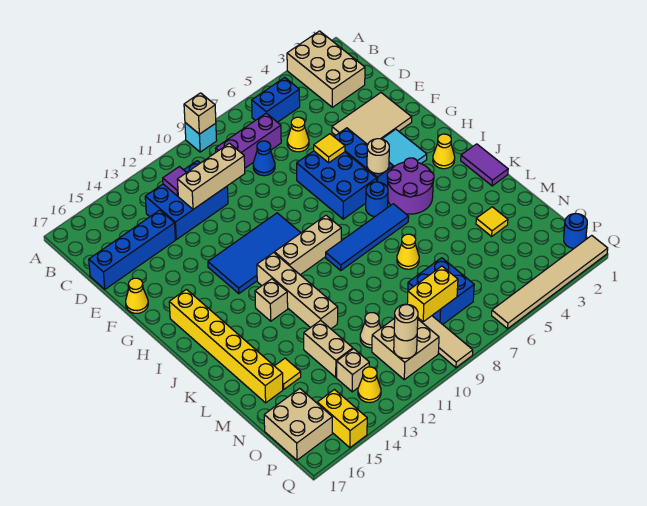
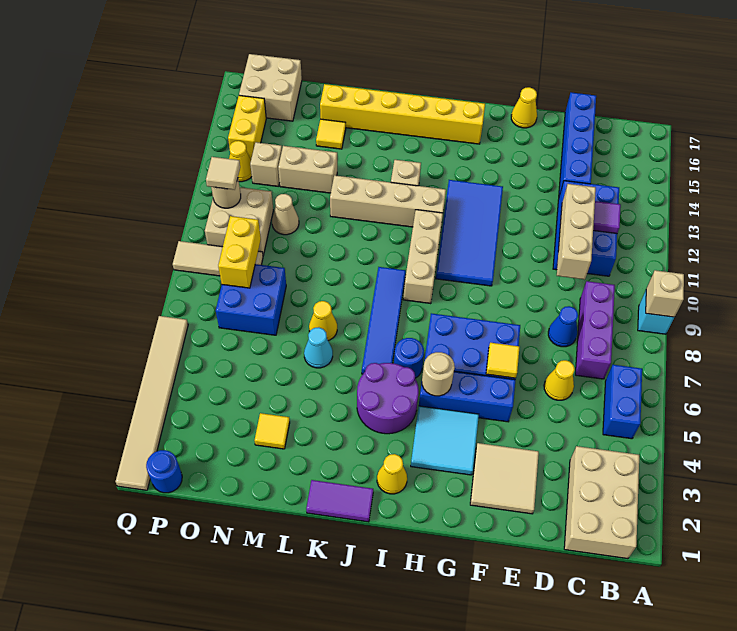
tan 2x3 brick [287,31,365,107] -> tan 2x3 brick turned to [564,446,639,559]
tan 2x3 tile [332,93,412,145] -> tan 2x2 tile [470,443,539,514]
none -> cyan 1x1 cone [304,327,333,368]
tan 1x1 round brick [394,304,418,341] -> tan 1x1 tile [206,157,240,190]
yellow 1x2 brick [317,390,367,448] -> yellow 1x2 brick turned to [228,95,266,159]

